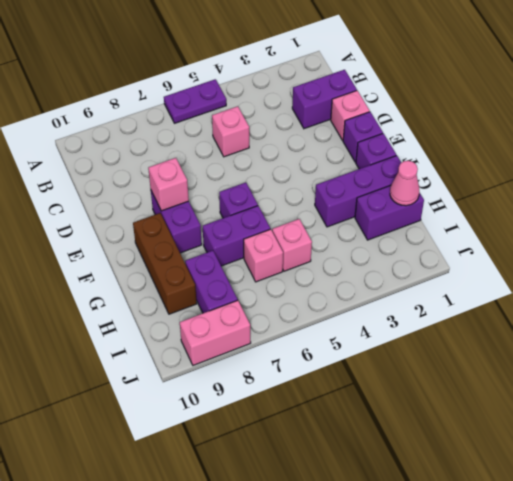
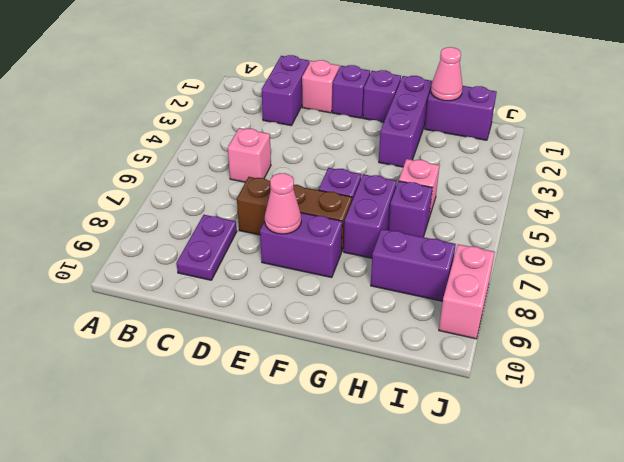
purple 1x2 plate [164,79,226,123] -> purple 1x2 plate moved to [177,215,237,280]
pink 1x1 brick [148,158,189,211] -> pink 1x1 cone [265,173,301,234]
brown 1x3 brick [133,213,197,314] -> brown 1x3 brick moved to [237,177,352,252]
purple 1x2 brick [355,185,424,240] -> purple 1x2 brick turned to [425,86,497,140]
pink 1x1 brick [244,229,283,282] -> purple 1x1 brick [388,181,433,237]

